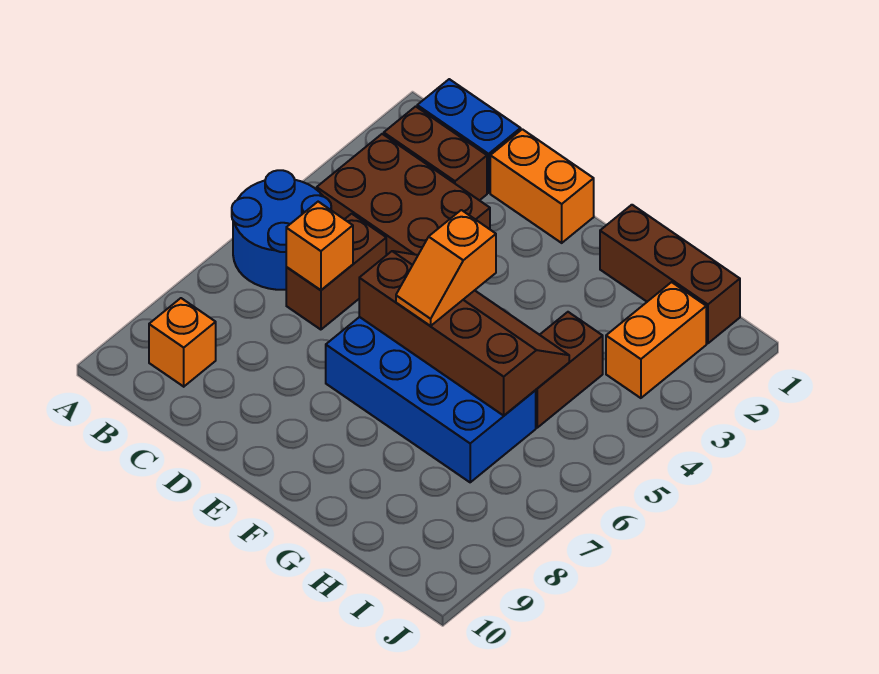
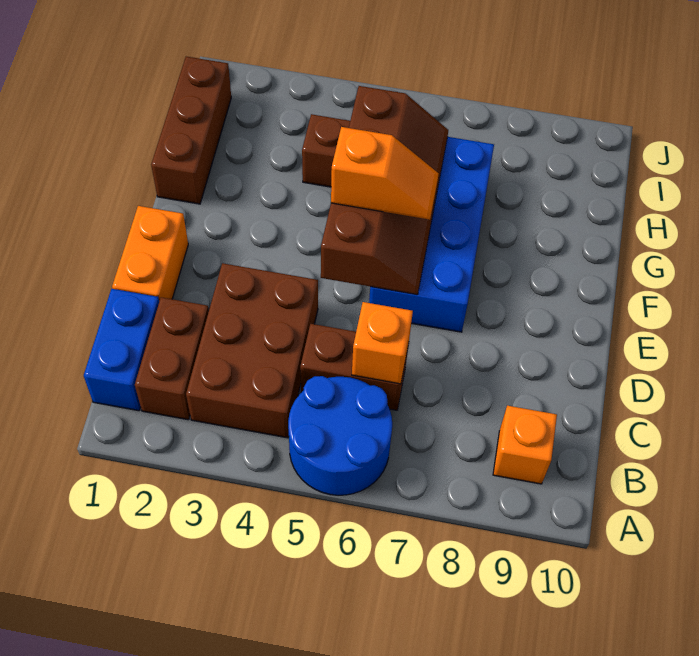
brown 2x4 slope [359,251,569,415] -> brown 2x4 slope turned to [321,86,448,295]
orange 1x2 brick [606,282,706,398] -> none

